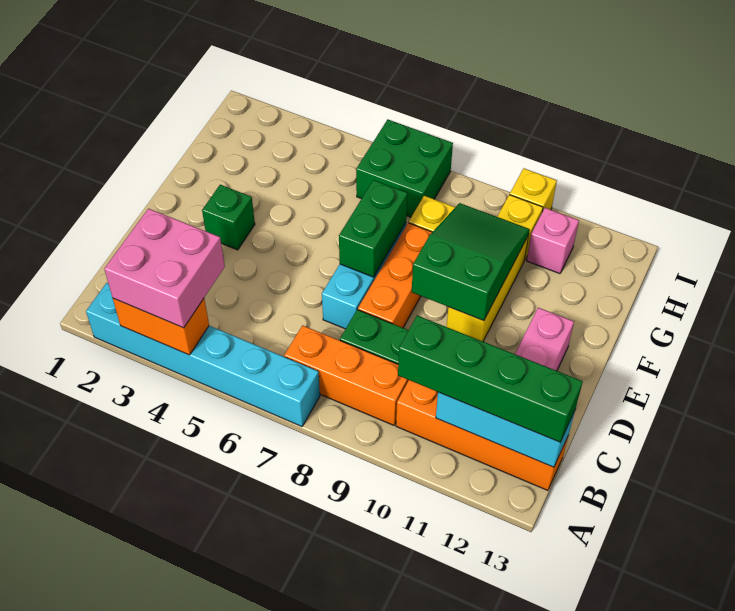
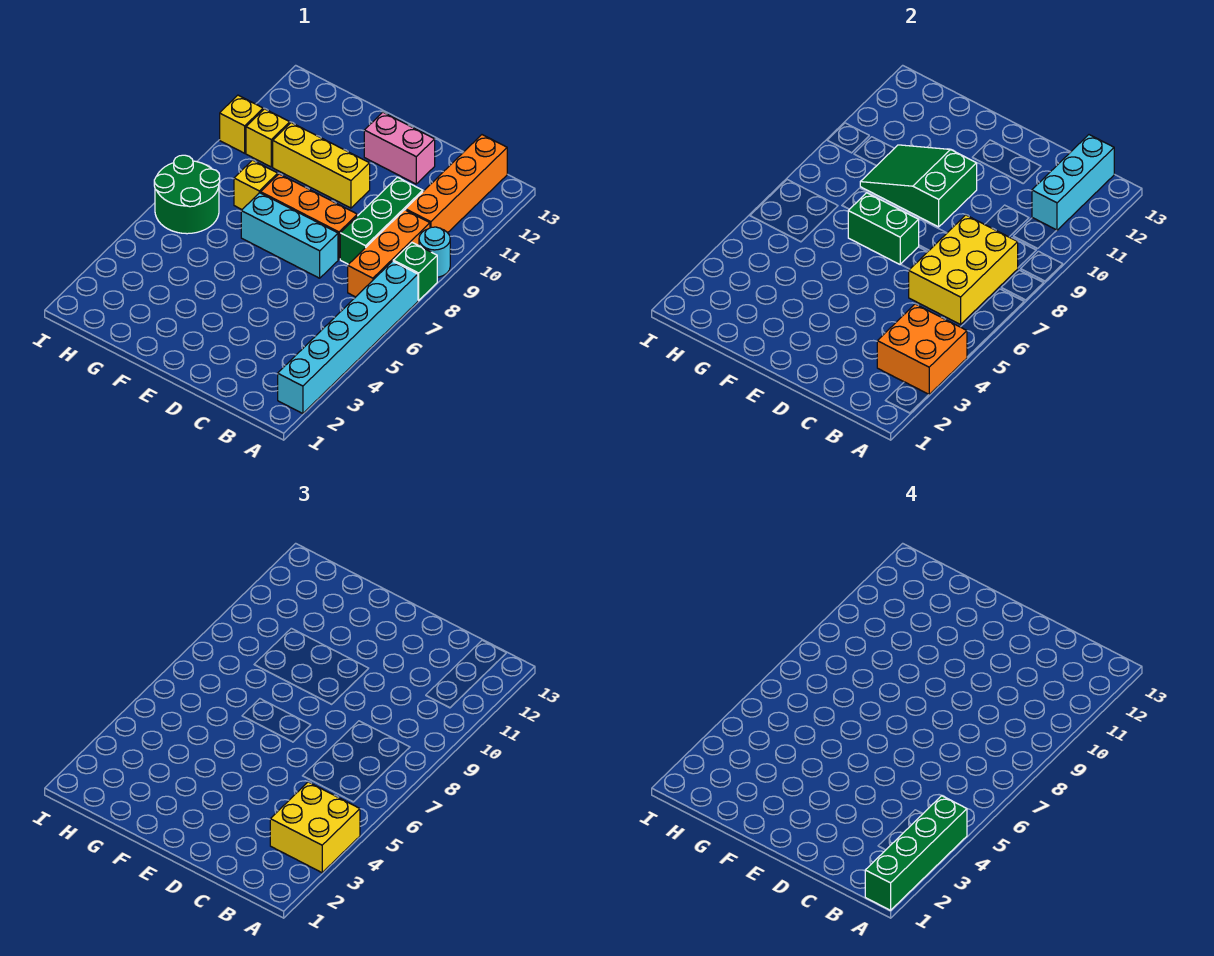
orange 1x2 brick [113,298,209,355] -> orange 2x2 brick [877,304,967,395]
pink 2x2 brick [104,209,225,328] -> yellow 2x2 brick [270,782,360,873]
none -> cyan 1x1 round brick [419,227,450,277]
none -> yellow 2x3 brick [909,215,1018,324]
green 1x4 brick [398,316,583,442] -> green 1x4 brick moved to [865,796,967,910]
green 1x1 brick [202,185,255,250] -> green 1x1 brick moved to [393,243,437,300]
green 2x2 brick [356,120,453,217] -> green 2x2 round brick [154,155,220,234]
pink 1x1 brick [527,208,579,274] -> none

